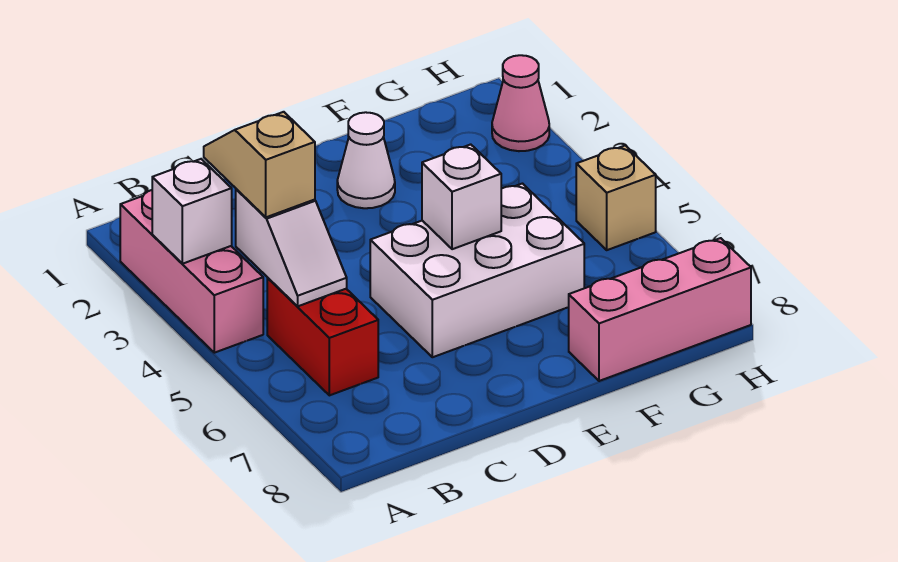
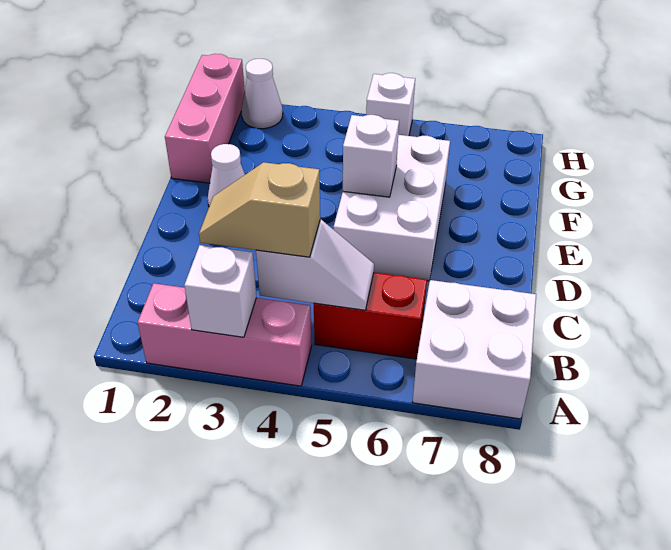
none -> white 2x2 brick [412,280,536,419]
pink 1x3 brick [569,238,751,381] -> pink 1x3 brick moved to [165,54,245,183]
pink 1x1 cone [492,55,549,151] -> white 1x1 cone [241,59,283,129]
tan 1x1 brick [576,145,656,250] -> white 1x1 brick [366,73,415,136]

